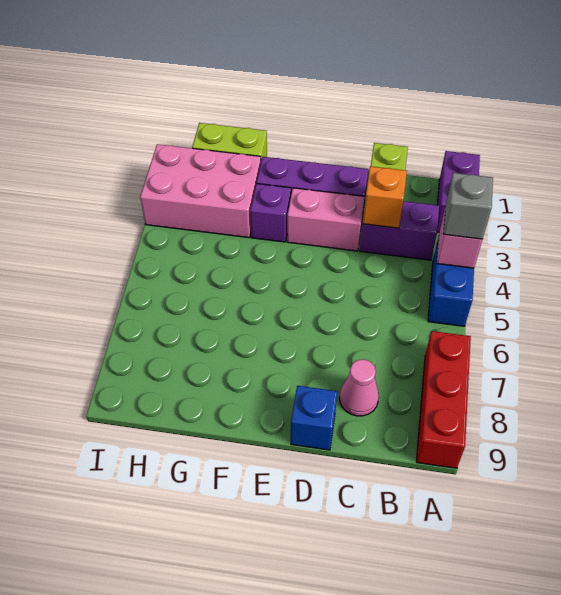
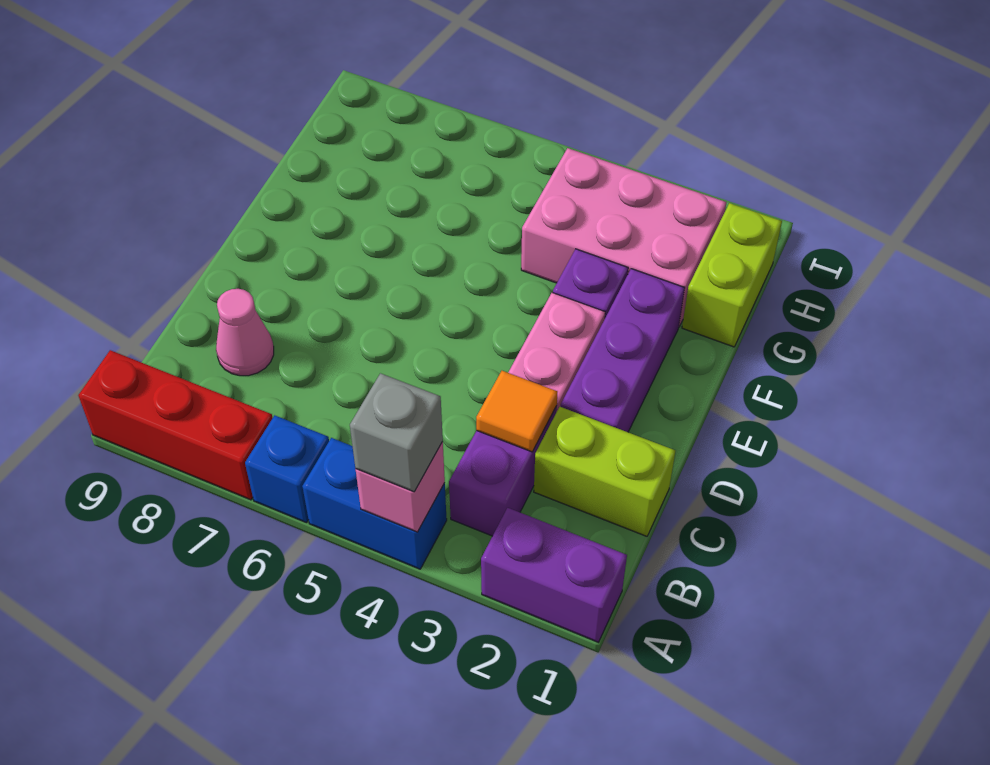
orange 1x1 brick [363,166,407,228] -> orange 1x1 tile [476,371,557,452]
blue 1x1 brick [291,386,337,450] -> blue 1x1 brick moved to [245,415,329,523]
pink 2x3 brick [140,144,261,238] -> pink 2x3 brick turned to [521,148,726,326]

